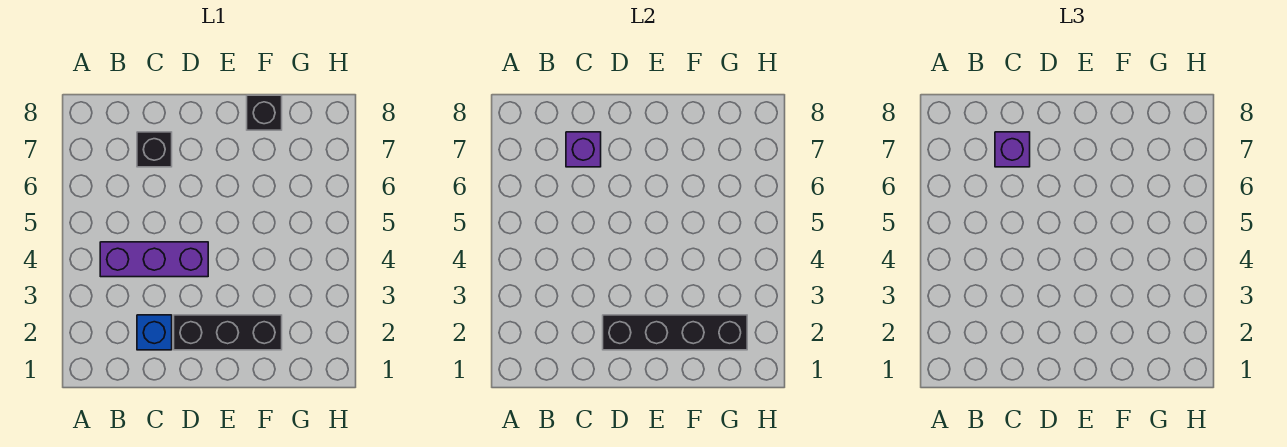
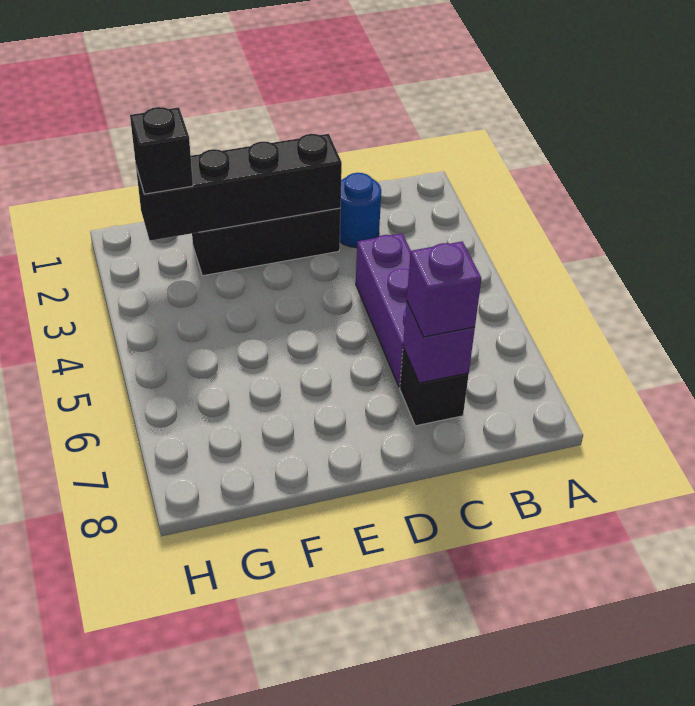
purple 1x3 brick [100,242,208,277] -> purple 1x3 brick turned to [356,233,411,387]
blue 1x1 brick [137,315,172,350] -> blue 1x1 round brick [340,173,381,248]
black 1x1 brick [247,95,282,130] -> black 1x1 brick moved to [130,107,193,194]

